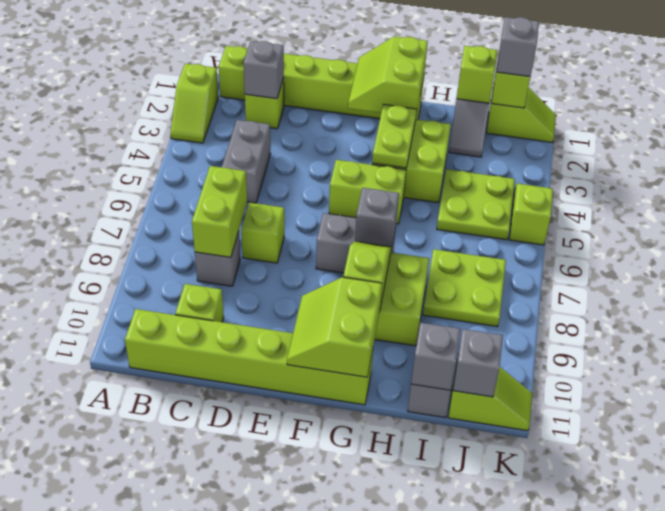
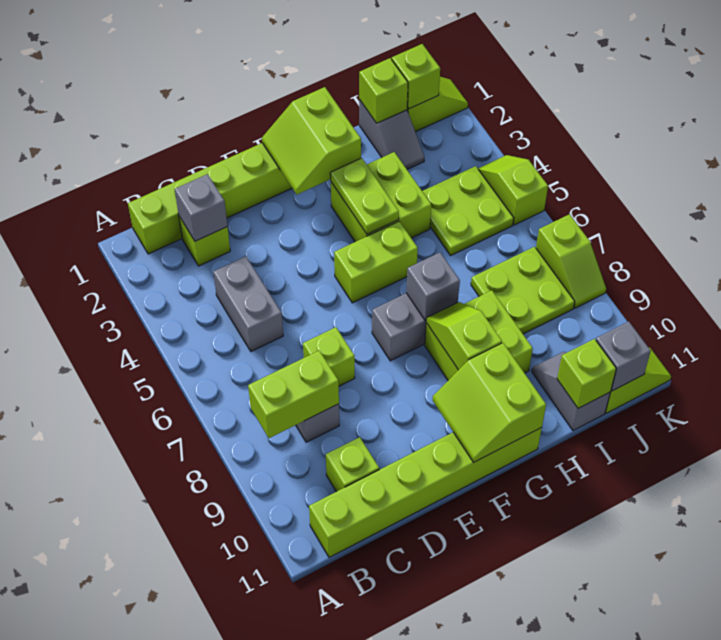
lime 1x2 slope [171,64,218,143] -> lime 1x2 slope moved to [536,214,606,308]
lime 1x2 brick [192,166,247,257] -> lime 1x2 brick turned to [248,351,339,438]
grey 1x1 brick [411,323,460,390] -> lime 1x1 brick [557,339,616,408]
grey 1x1 brick [497,17,539,77] -> none

